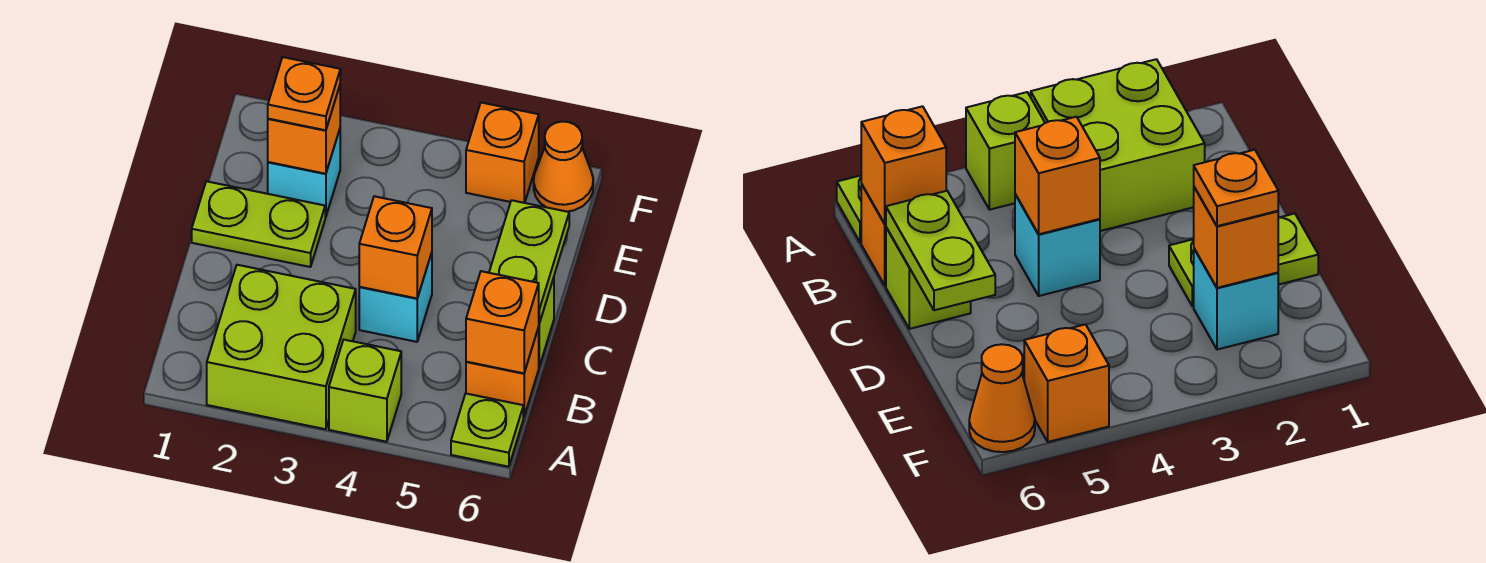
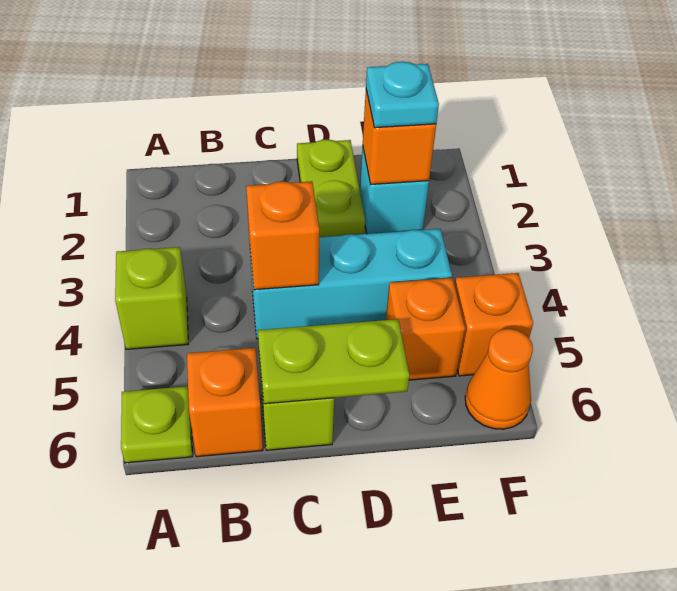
lime 2x2 brick [207,265,356,429] -> none
orange 1x1 brick [466,271,539,373] -> orange 1x1 brick moved to [386,278,465,380]
cyan 1x1 brick [359,253,432,342] -> cyan 1x3 brick [250,229,452,339]
orange 1x1 plate [268,57,340,130] -> cyan 1x1 plate [366,62,439,128]

